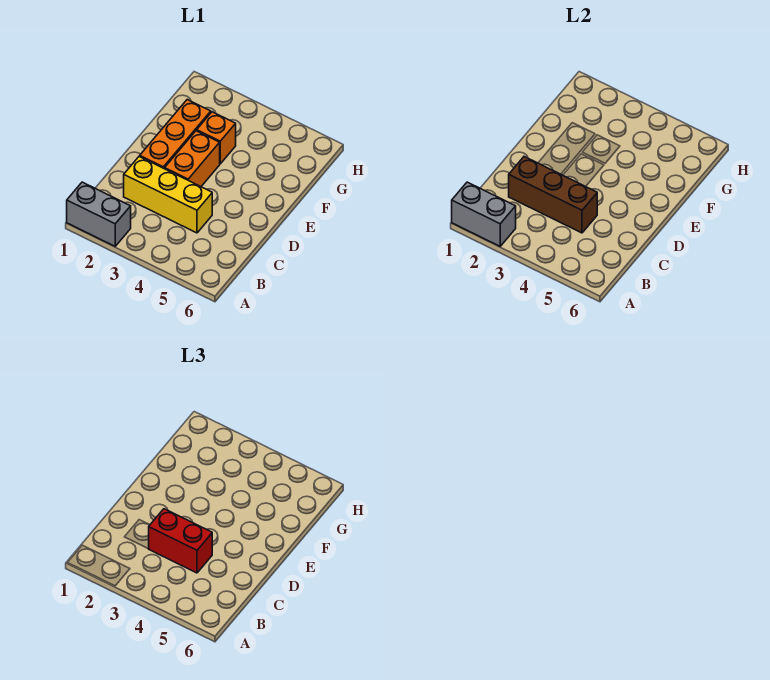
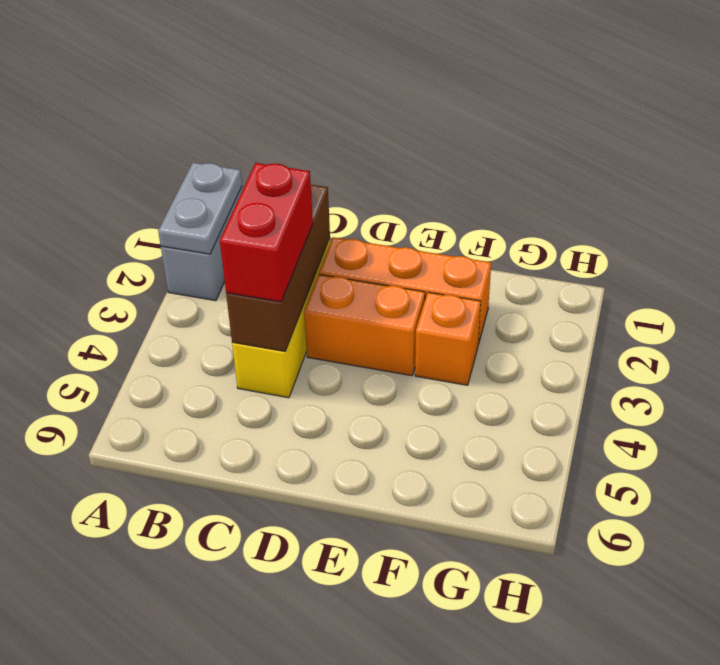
grey 1x2 brick [452,182,516,246] -> grey 1x2 plate [158,163,242,254]

